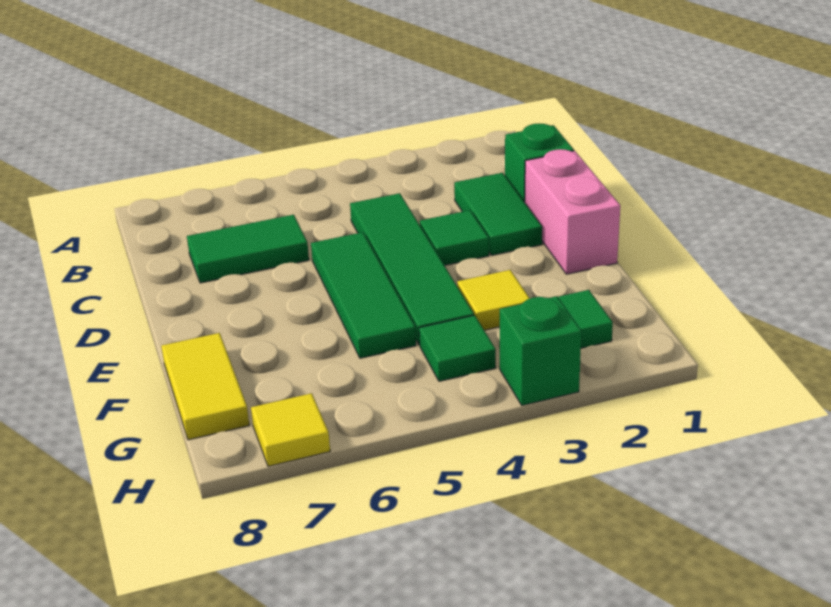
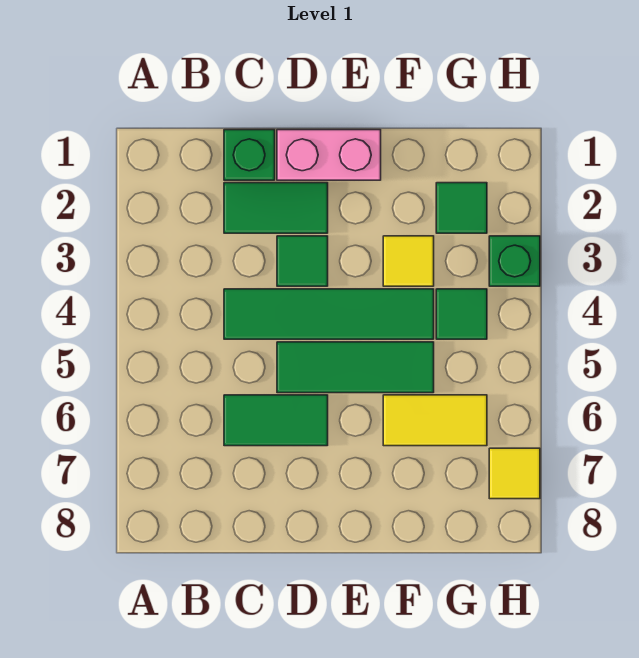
green 1x2 tile [187,215,309,283] -> green 1x2 tile turned to [224,395,328,446]
yellow 1x2 tile [161,333,249,440] -> yellow 1x2 tile moved to [383,395,487,446]

